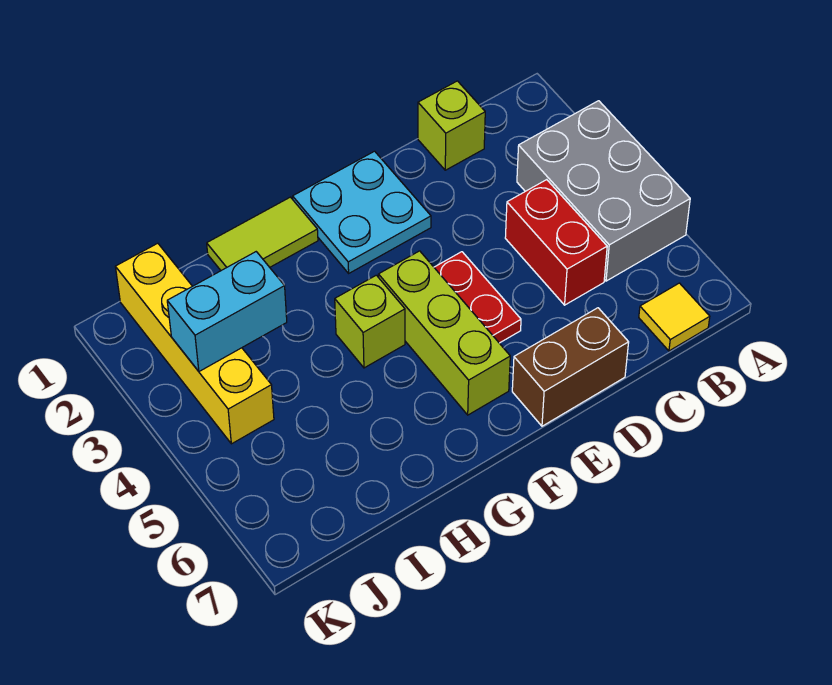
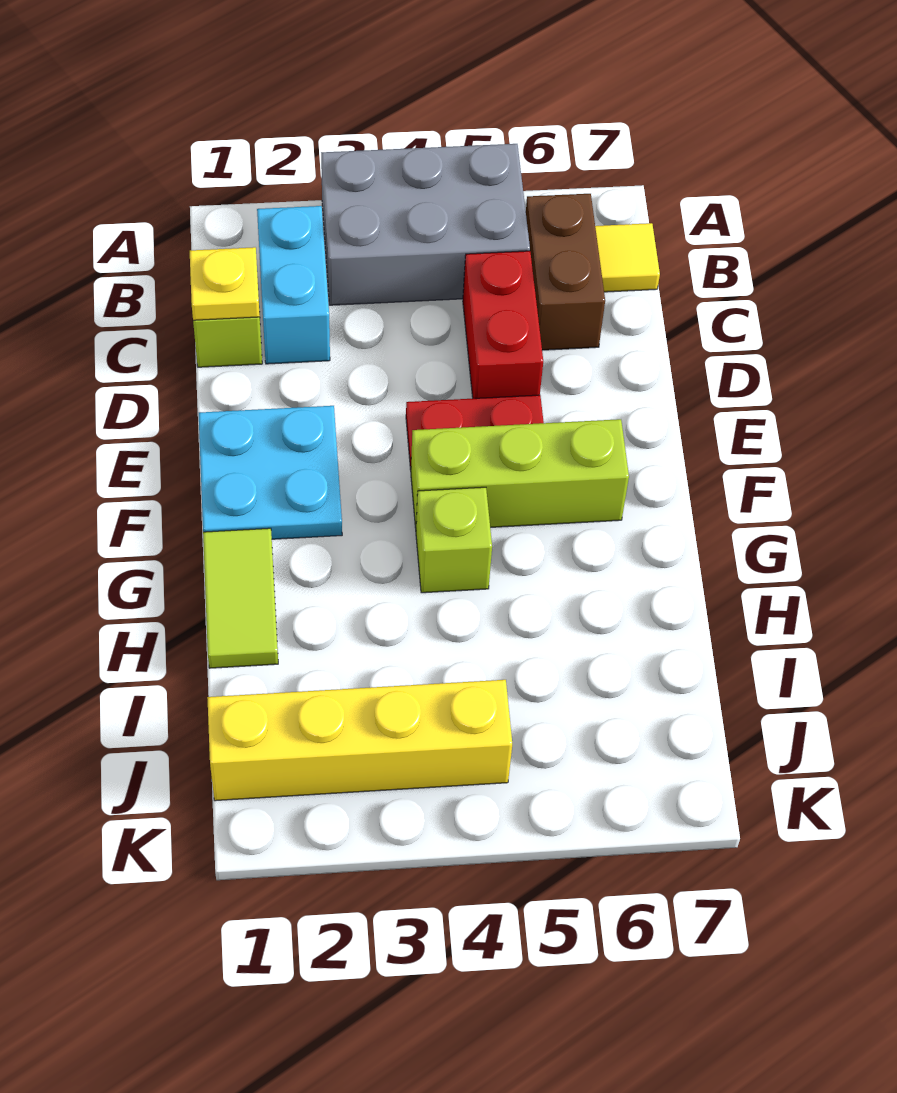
none -> yellow 1x1 plate [190,247,260,320]
red 1x2 brick [505,180,607,305] -> red 1x2 brick turned to [463,251,543,398]
brown 1x2 brick [512,308,629,426] -> brown 1x2 brick moved to [526,194,605,350]
cyan 1x2 brick [167,252,287,371] -> cyan 1x2 brick moved to [257,206,330,364]

